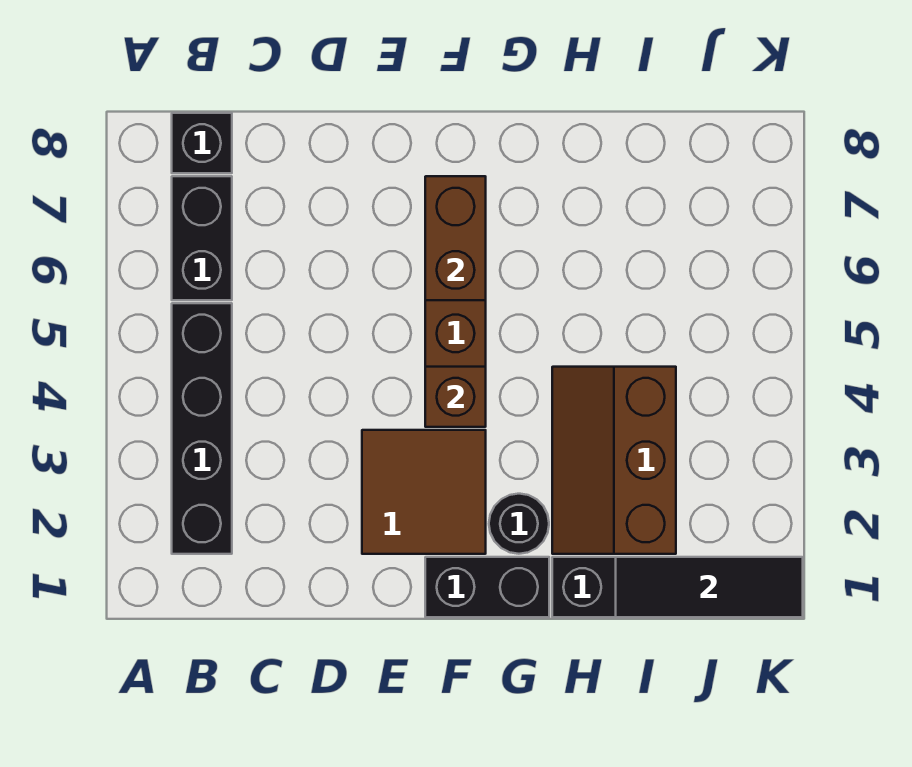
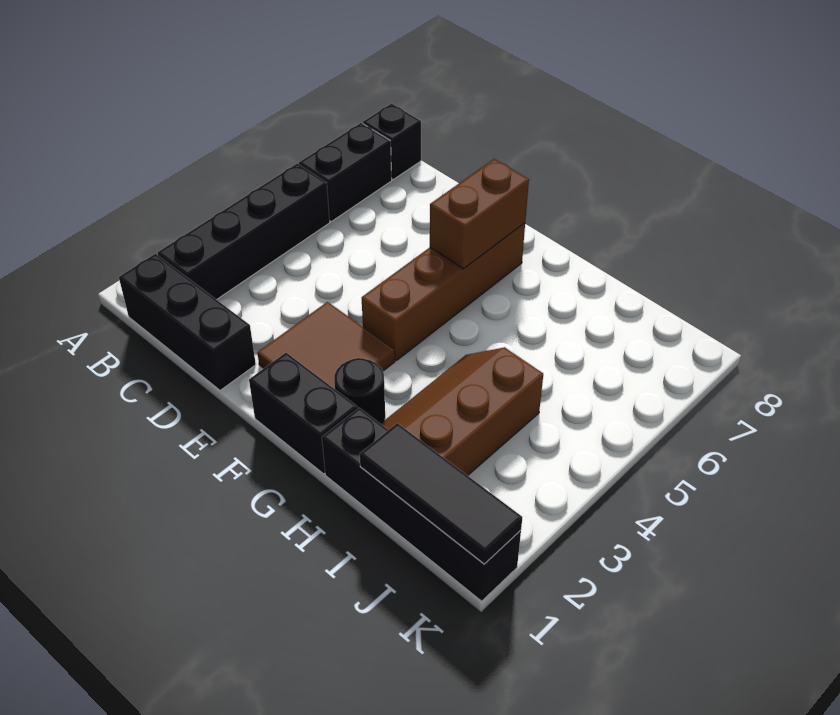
none -> black 1x3 brick [119,254,256,391]
brown 1x1 brick [425,367,486,427] -> none

